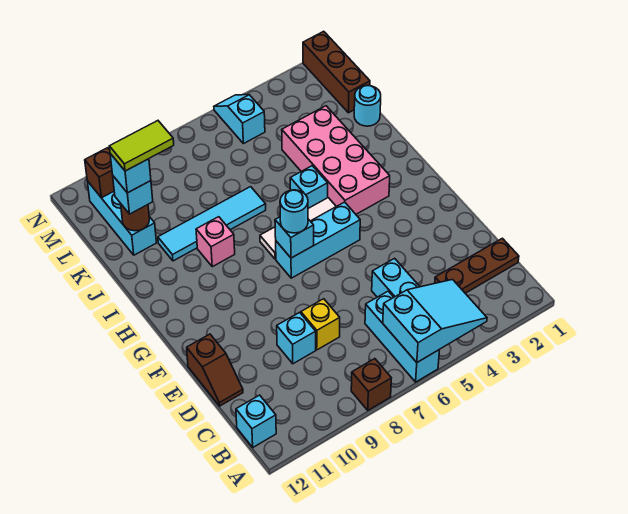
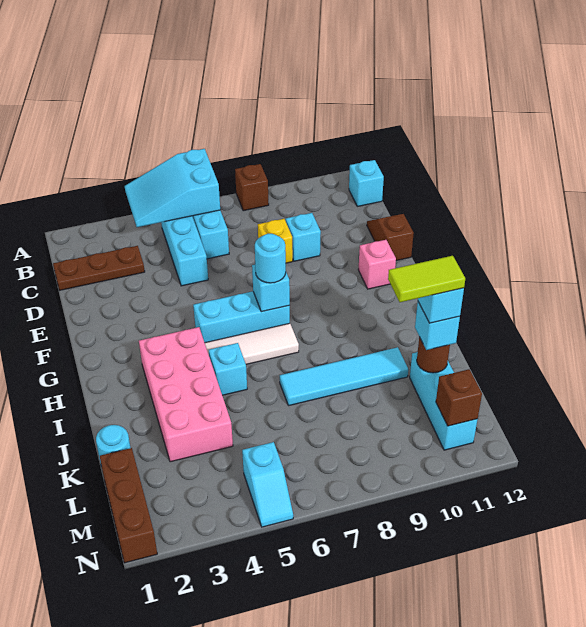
pink 1x1 brick [196,217,235,267] -> pink 1x1 brick moved to [358,240,396,289]

